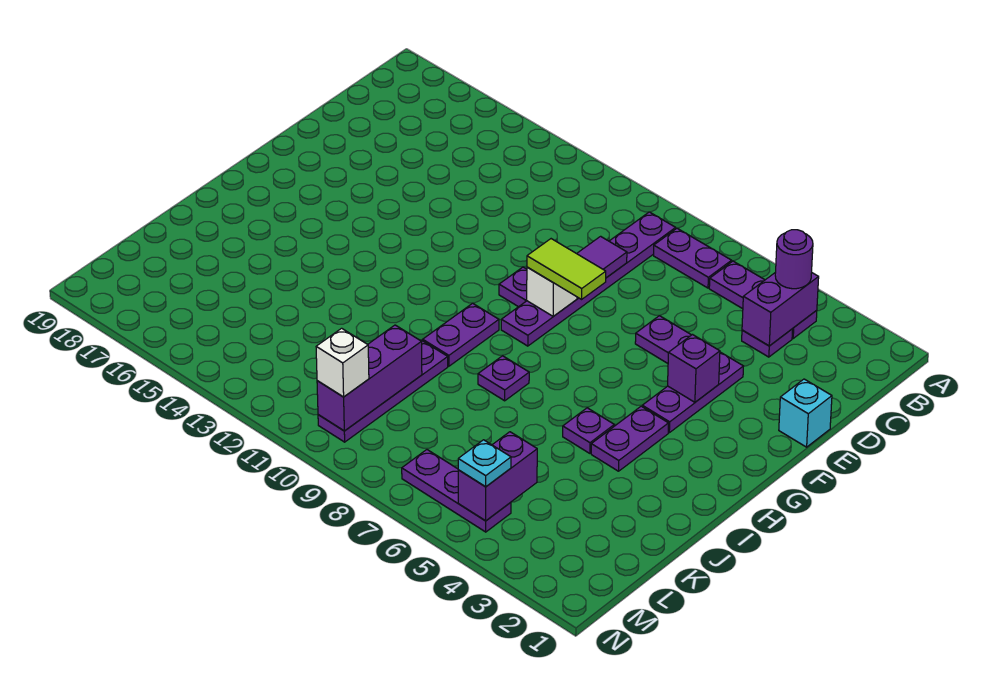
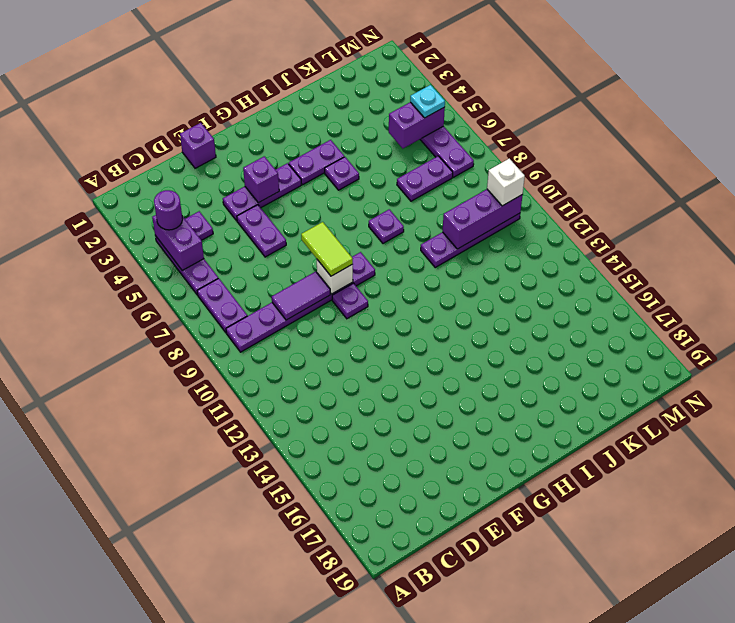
purple 1x2 brick [742,272,819,346] -> purple 1x2 brick turned to [152,215,204,271]
cyan 1x1 brick [779,379,832,447] -> purple 1x1 brick [180,123,216,168]
purple 1x2 plate [423,303,499,366] -> purple 1x2 plate moved to [397,156,453,201]

